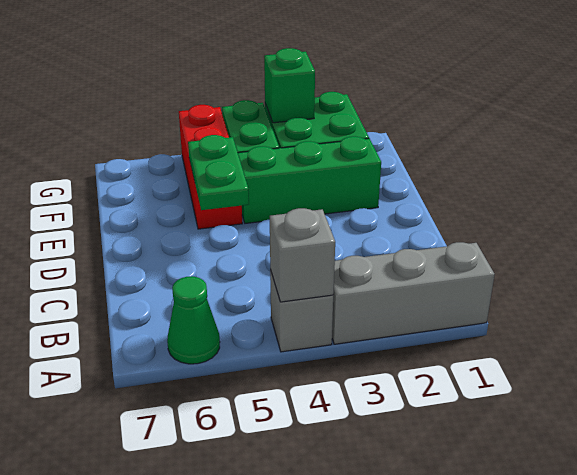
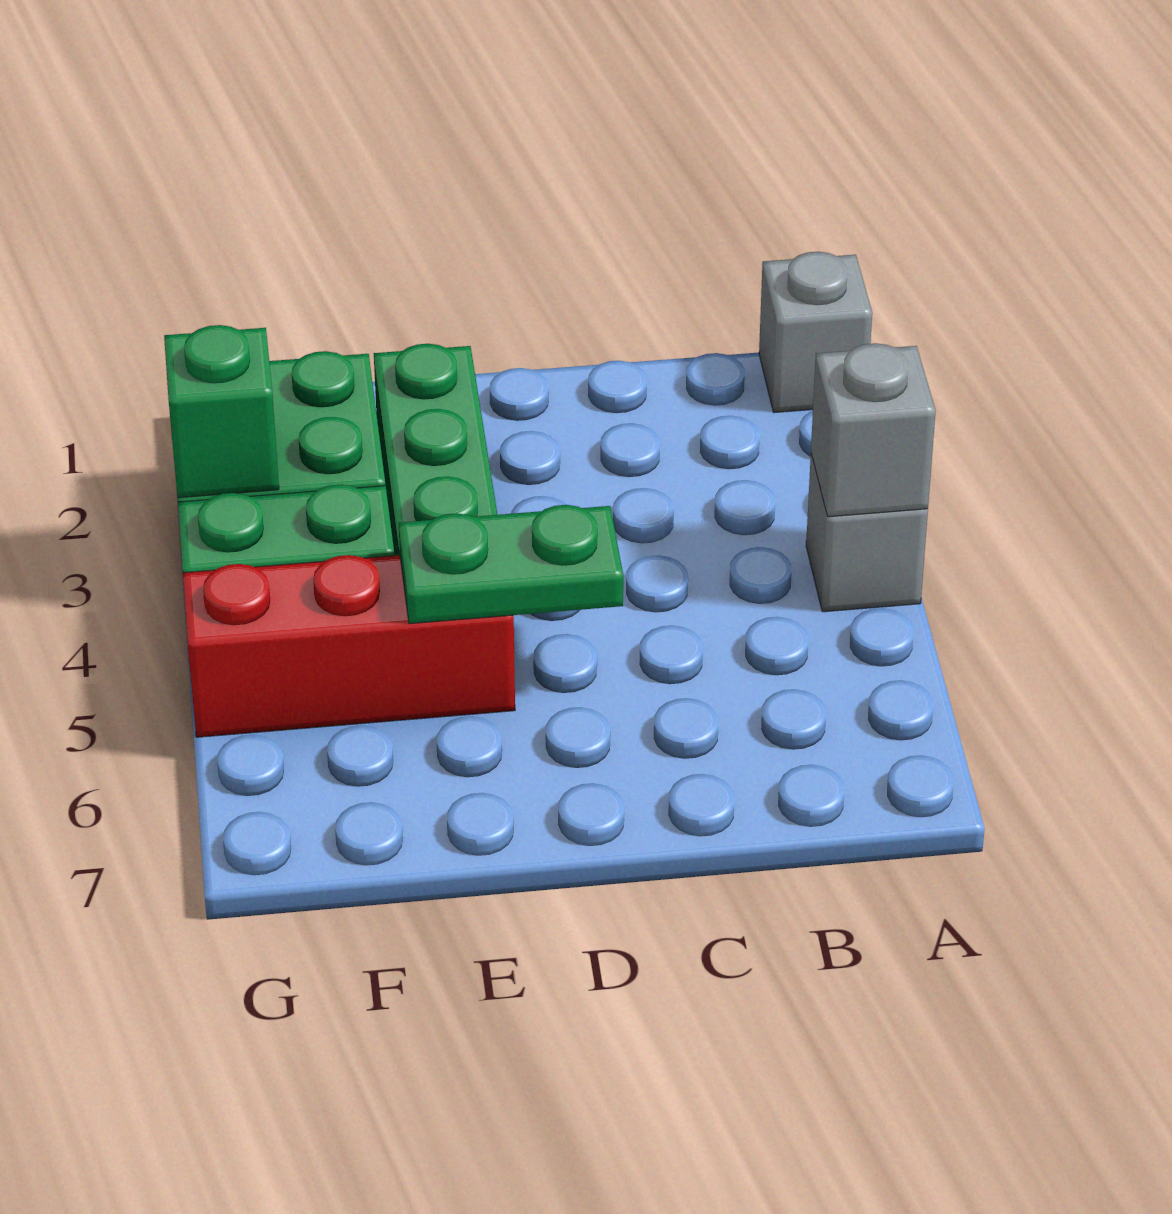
grey 1x3 brick [332,242,495,344] -> grey 1x1 brick [759,252,872,413]
green 1x1 cone [167,276,220,364] -> none

